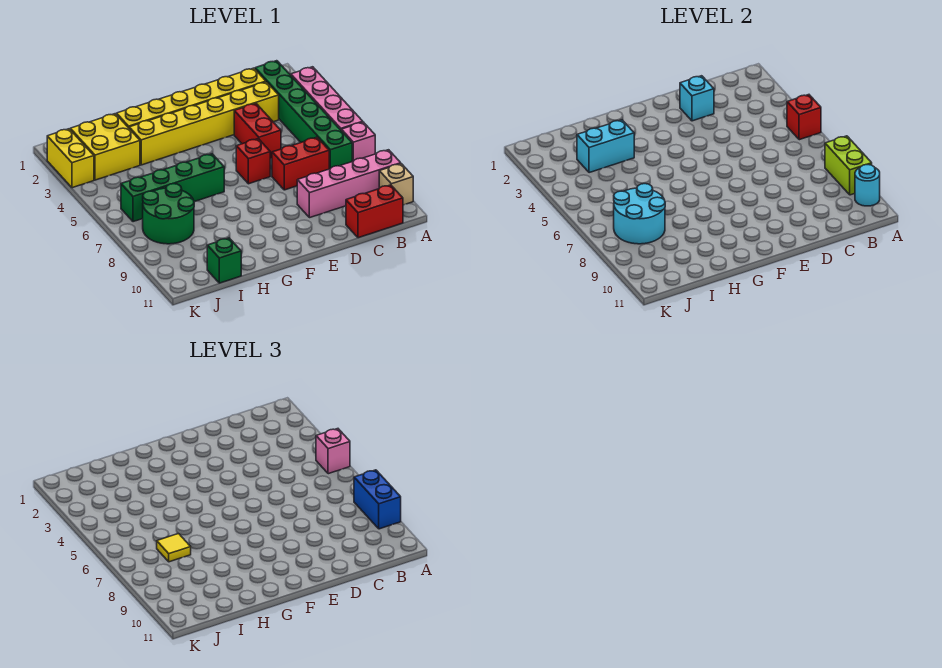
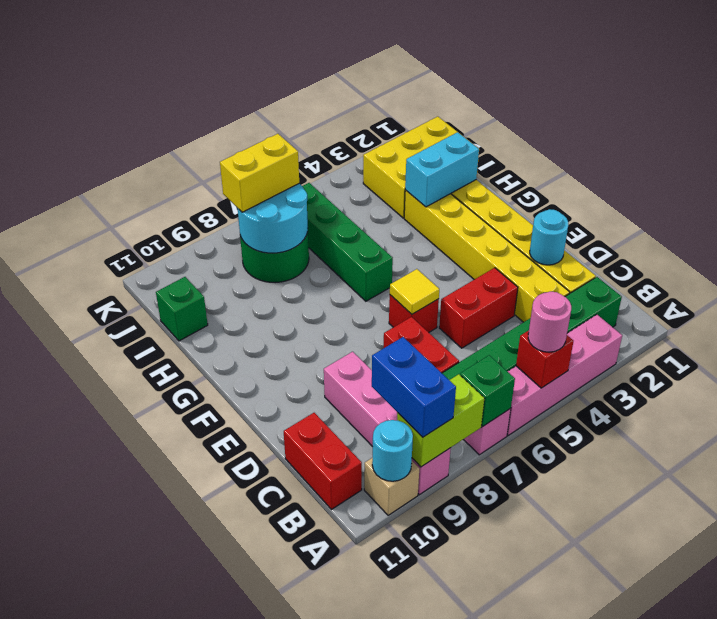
pink 1x1 brick [316,429,350,474] -> pink 1x1 round brick [528,292,571,352]
none -> green 1x1 brick [460,355,515,427]
blue 1x2 brick [354,470,401,529] -> blue 1x2 brick turned to [372,337,456,437]
cyan 1x1 brick [680,76,714,121] -> cyan 1x1 round brick [530,209,568,265]
cyan 1x2 brick [577,120,634,173] -> cyan 1x2 brick turned to [405,132,479,207]
yellow 2x2 brick [70,114,140,180] -> yellow 2x3 brick [363,117,479,218]
yellow 1x1 tile [157,534,191,562] -> yellow 1x1 tile moved to [390,269,439,314]
yellow 1x2 brick [47,129,94,188] -> yellow 1x2 brick moved to [220,134,299,212]

